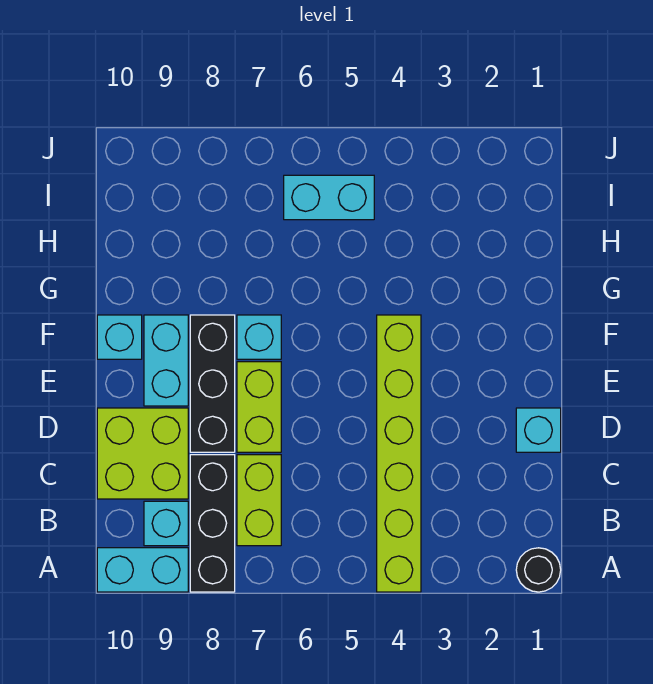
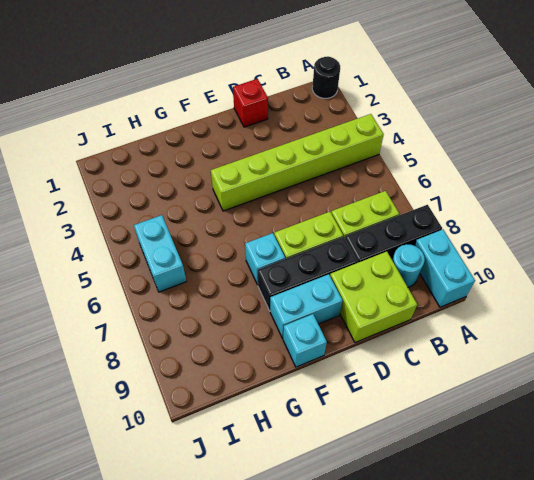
cyan 1x1 brick [144,501,188,546] -> cyan 1x1 round brick [392,244,425,287]
cyan 1x1 brick [516,408,561,452] -> red 1x1 brick [233,79,268,127]

